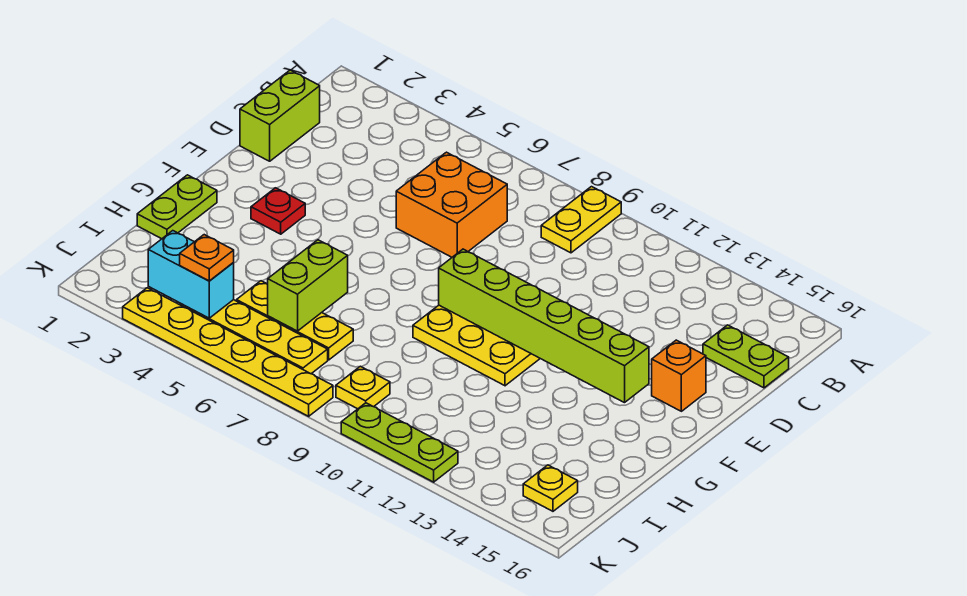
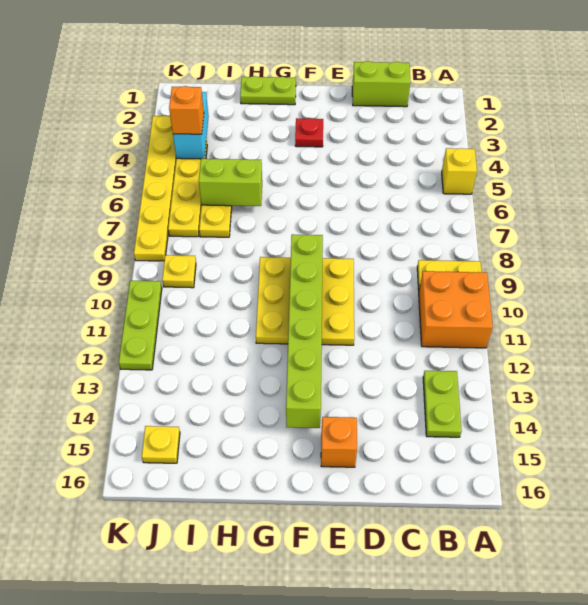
none -> yellow 1x1 brick [442,148,477,194]
orange 2x2 brick [396,152,507,257] -> orange 2x2 brick moved to [419,271,493,348]
lime 1x2 plate [703,325,789,388] -> lime 1x2 plate moved to [423,371,462,437]
orange 1x1 plate [180,235,234,281] -> orange 1x1 brick [169,86,204,134]

